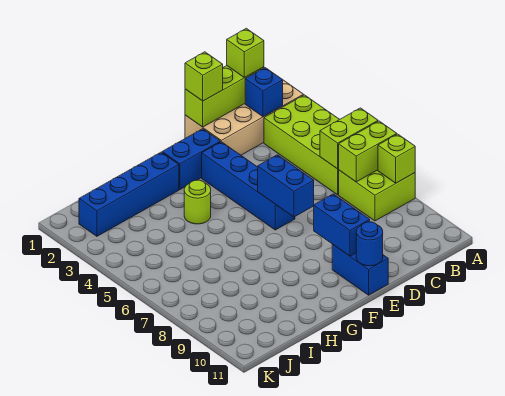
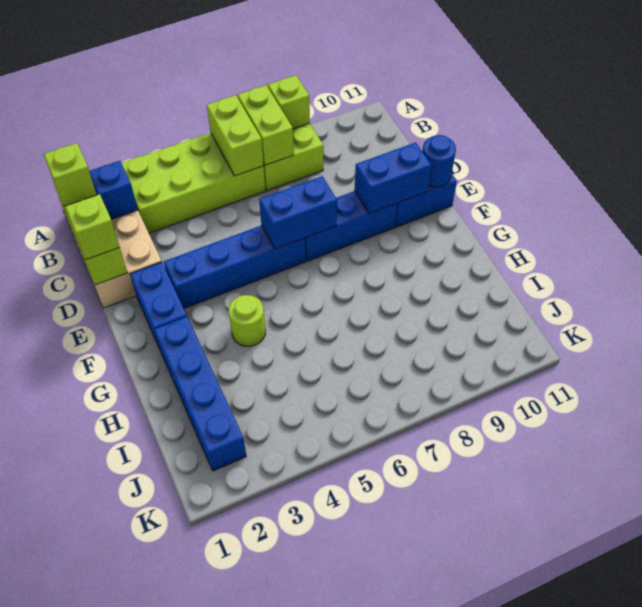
none -> blue 1x3 brick [305,191,398,261]

